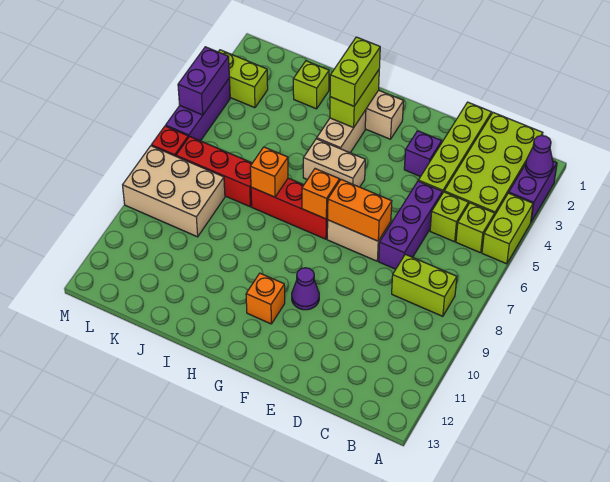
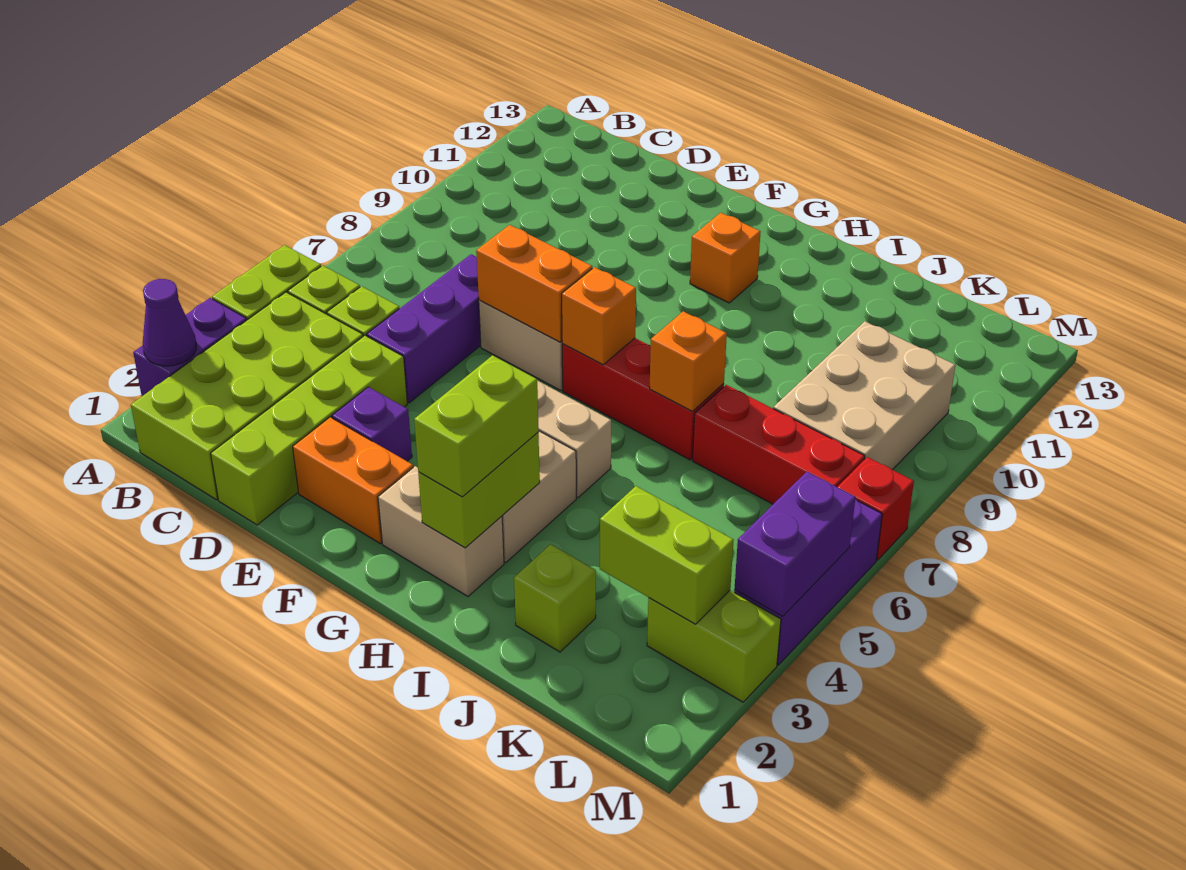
lime 1x2 brick [392,254,457,316] -> lime 1x2 brick moved to [600,486,734,624]
none -> orange 1x2 brick [293,417,413,544]
purple 1x1 cone [292,268,319,310] -> none
tan 2x3 brick [123,146,225,237] -> tan 2x3 brick turned to [773,321,956,470]

